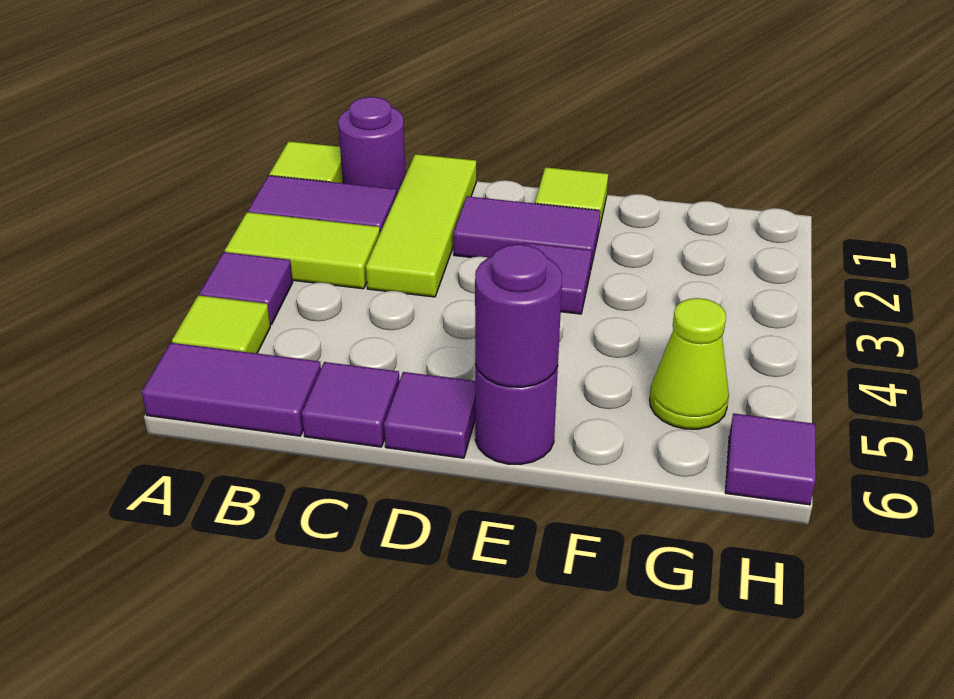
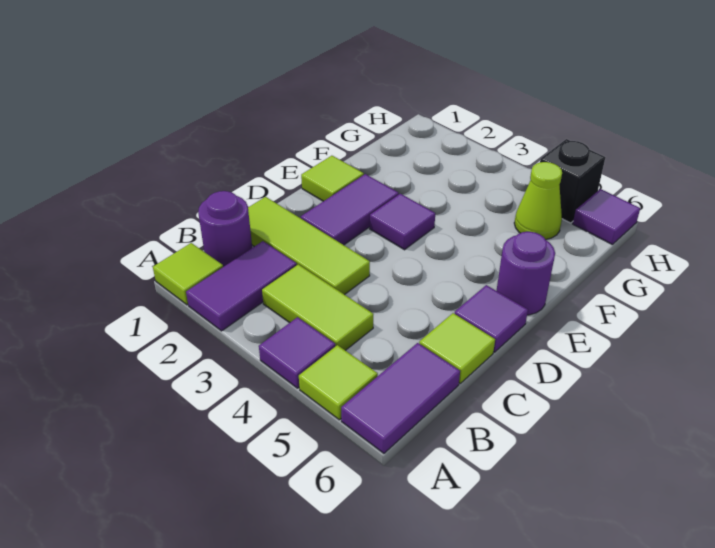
lime 1x2 tile [225,212,380,289] -> lime 1x2 tile turned to [262,264,373,350]
purple 1x1 tile [302,362,400,447] -> lime 1x1 tile [419,313,495,383]
purple 1x1 round brick [475,244,562,387] -> none
none -> black 1x1 brick [540,139,605,223]

